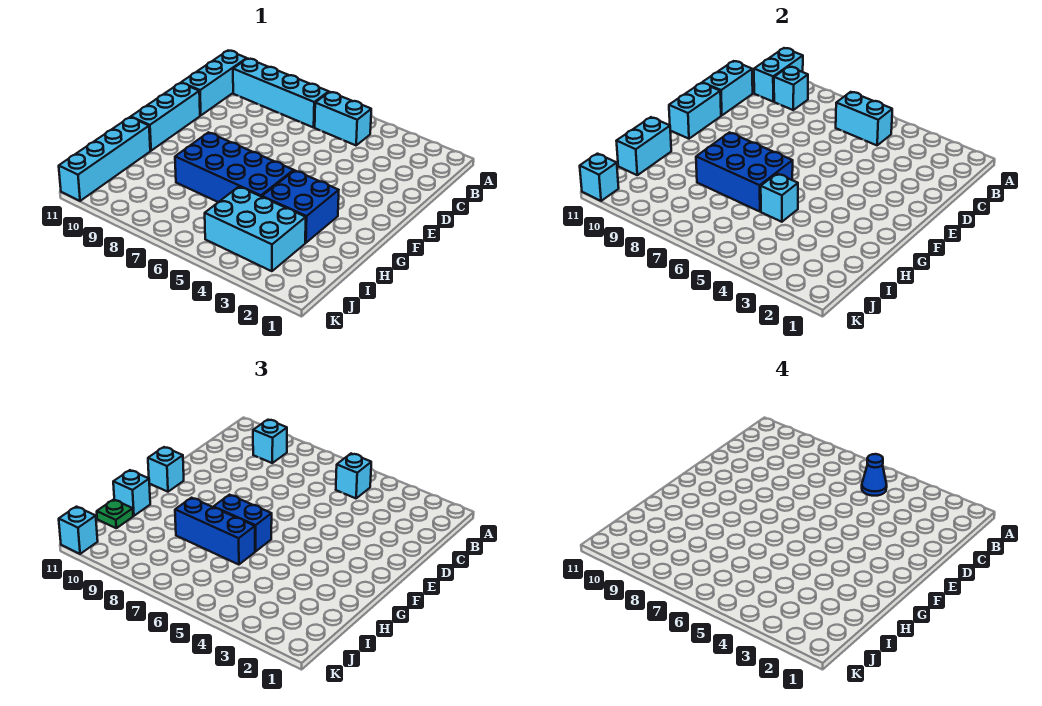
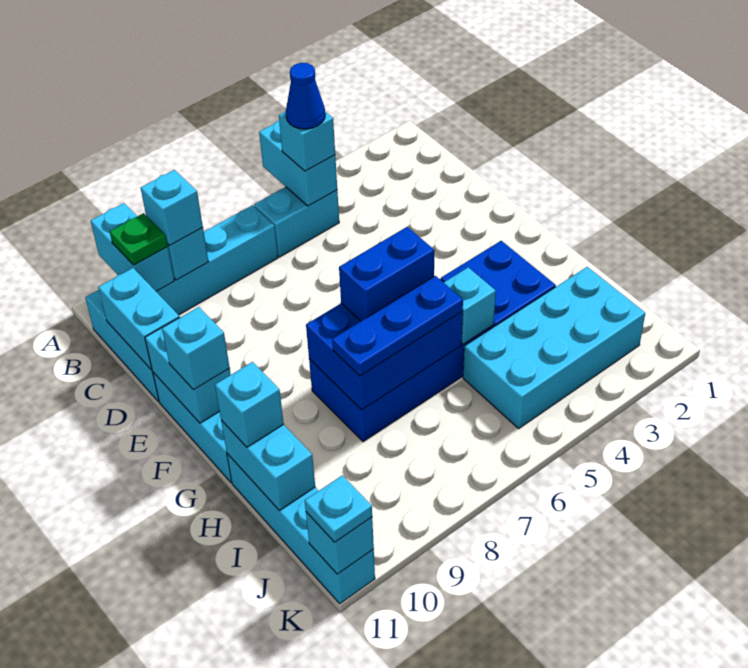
cyan 1x2 brick [836,92,892,145] -> cyan 1x2 brick turned to [259,121,337,206]
blue 1x3 brick [175,498,255,565] -> blue 1x3 plate [332,276,463,376]
cyan 2x3 brick [205,187,306,271] -> cyan 2x4 brick [463,267,645,428]
green 1x1 plate [97,500,133,528] -> green 1x1 plate moved to [110,213,168,265]
cyan 1x1 brick [59,507,98,554] -> cyan 1x1 plate [305,475,372,542]

